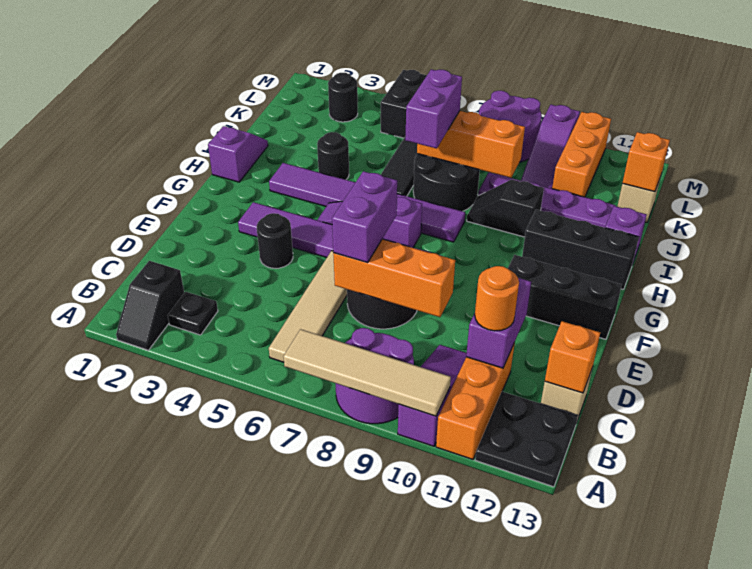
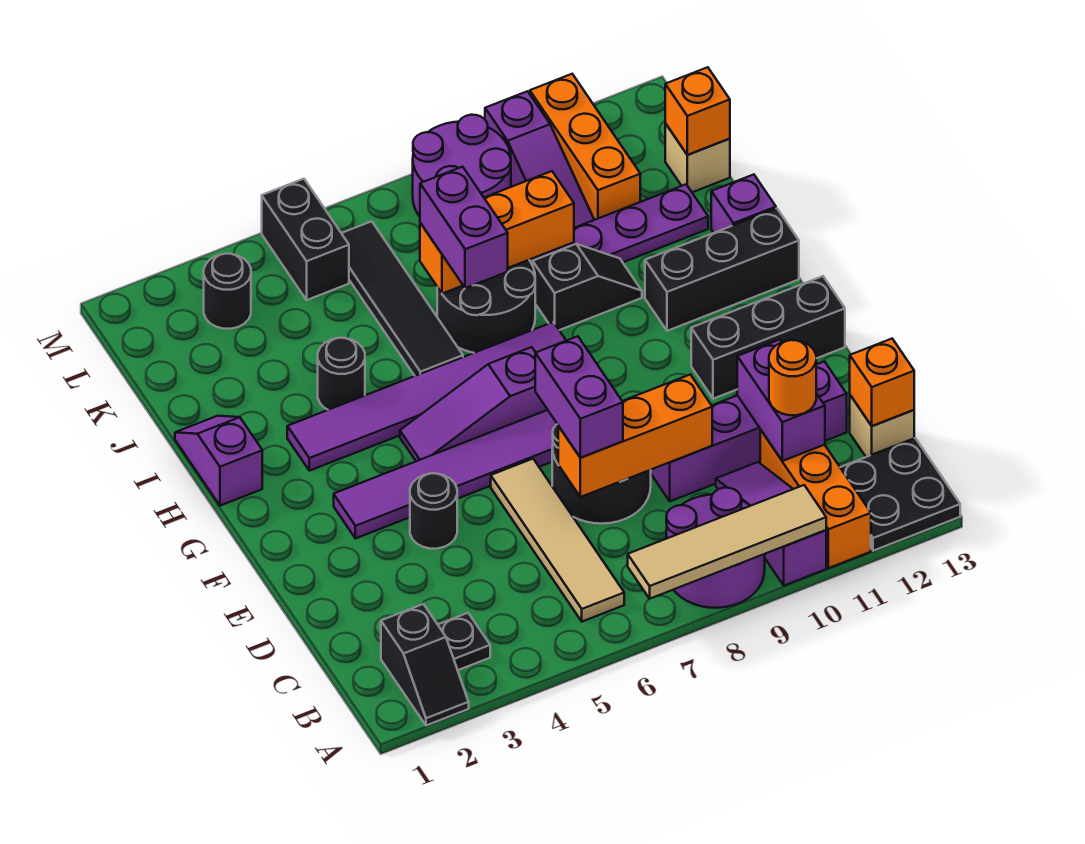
none -> purple 1x4 brick [651,361,847,501]
black 1x2 slope [467,180,544,237] -> black 1x2 slope turned to [533,244,642,330]

